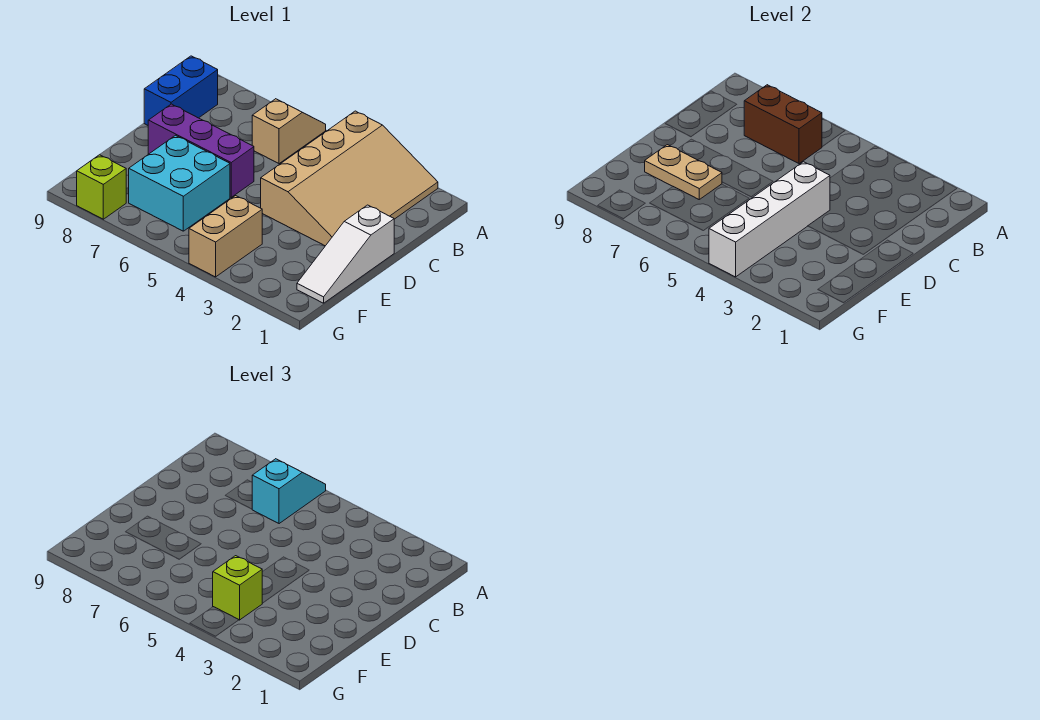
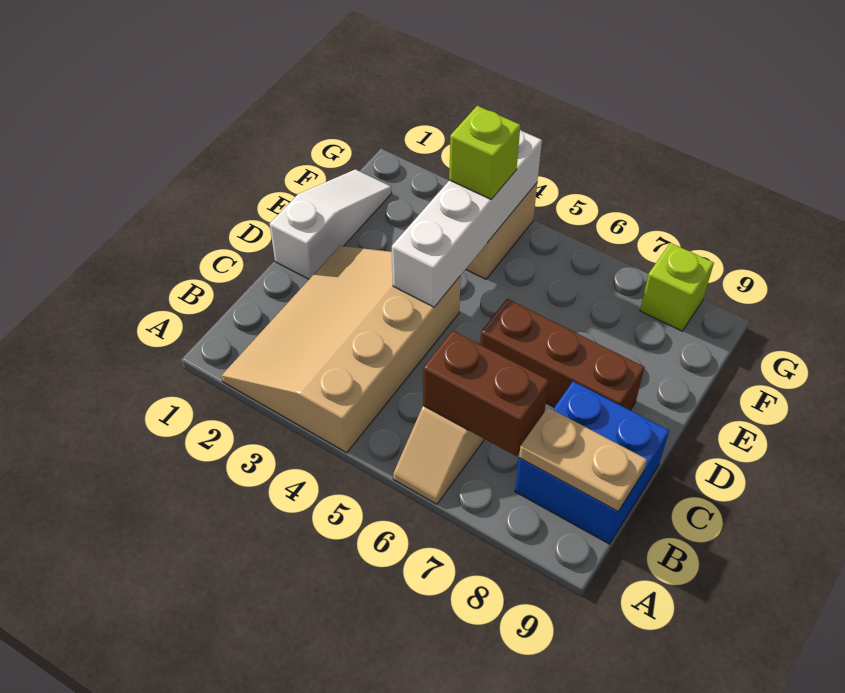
cyan 1x2 slope [252,459,326,524] -> none
blue 1x2 brick [144,56,218,125] -> blue 2x2 brick [515,381,669,544]
purple 1x3 brick [148,104,254,197] -> brown 1x3 brick [480,299,644,410]
cyan 2x2 brick [129,135,230,231] -> none
tan 1x2 plate [645,145,722,199] -> tan 1x2 plate moved to [519,408,647,511]

